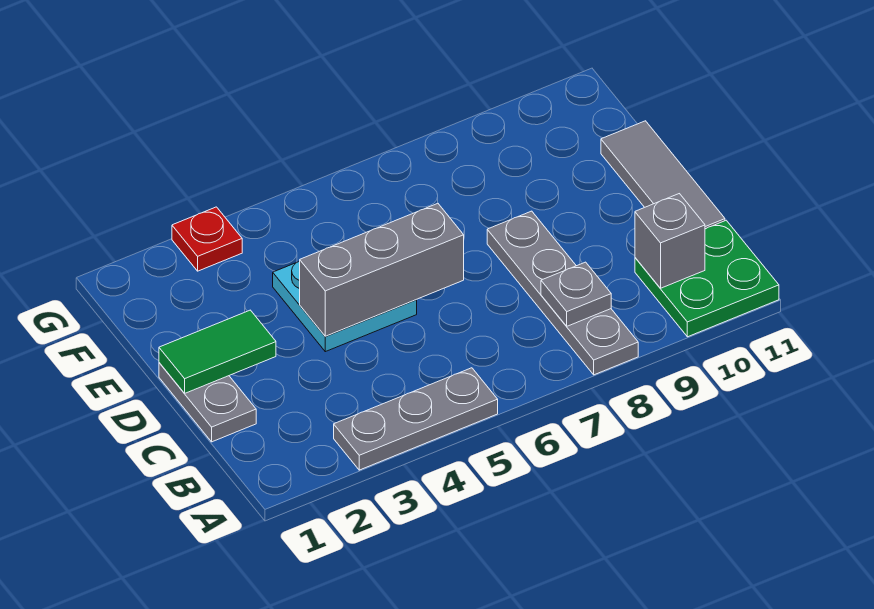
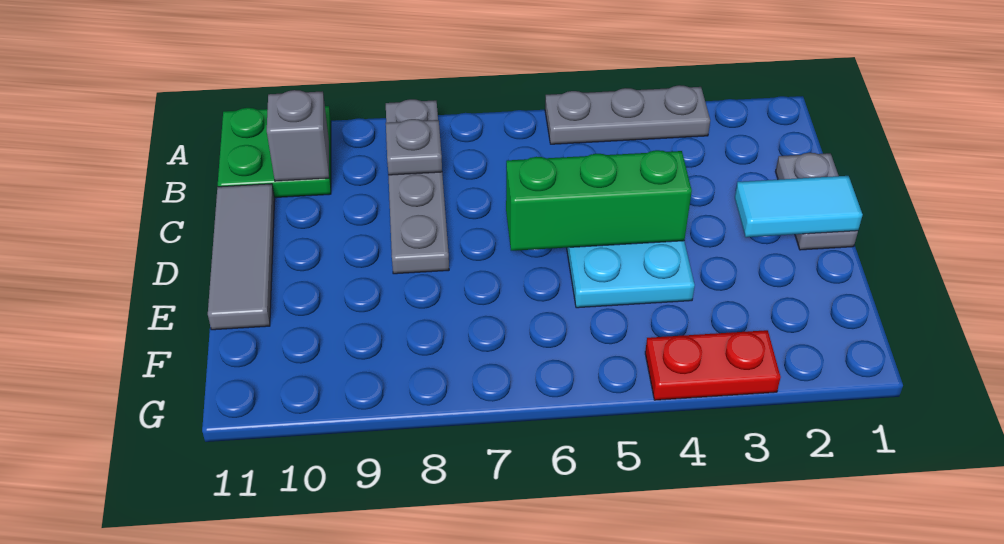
green 1x2 tile [159,310,276,393] -> cyan 1x2 tile [735,176,863,237]
grey 1x3 brick [300,204,464,336] -> green 1x3 brick [506,150,692,251]
red 1x1 plate [172,207,242,271] -> red 1x2 plate [645,330,781,400]

